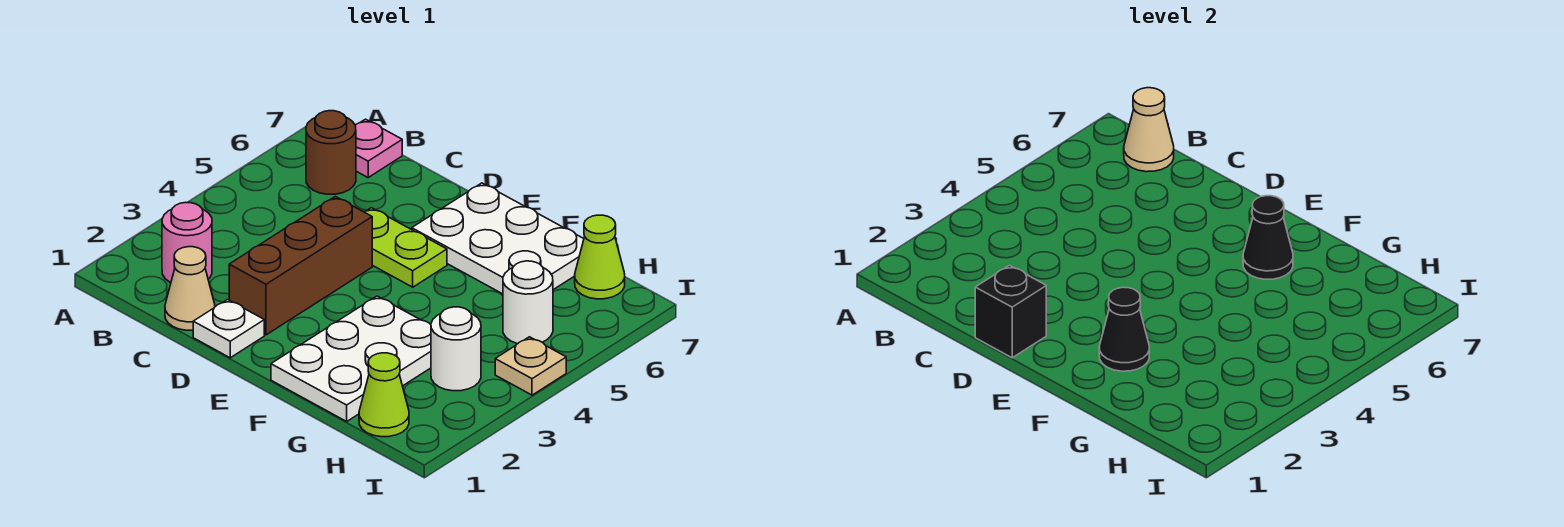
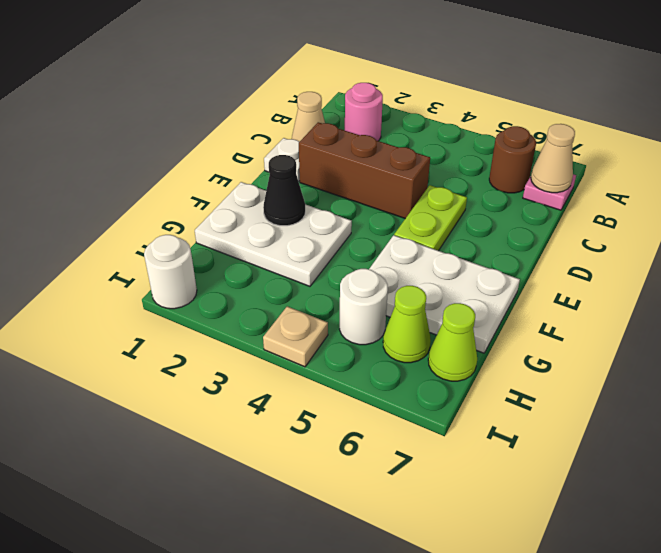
black 1x1 brick [975,265,1046,358] -> none
white 2x3 plate [412,183,584,294] -> white 2x3 plate turned to [369,235,520,353]
black 1x1 cone [1243,196,1293,279] -> none
lime 1x1 cone [359,353,409,437] -> lime 1x1 cone moved to [383,286,431,363]
white 1x1 round brick [431,307,481,391] -> white 1x1 round brick moved to [144,235,197,309]

